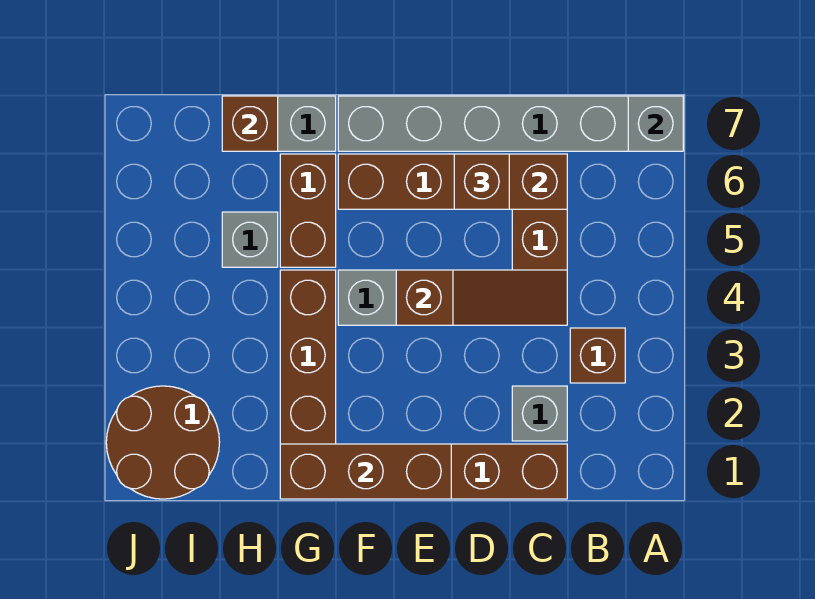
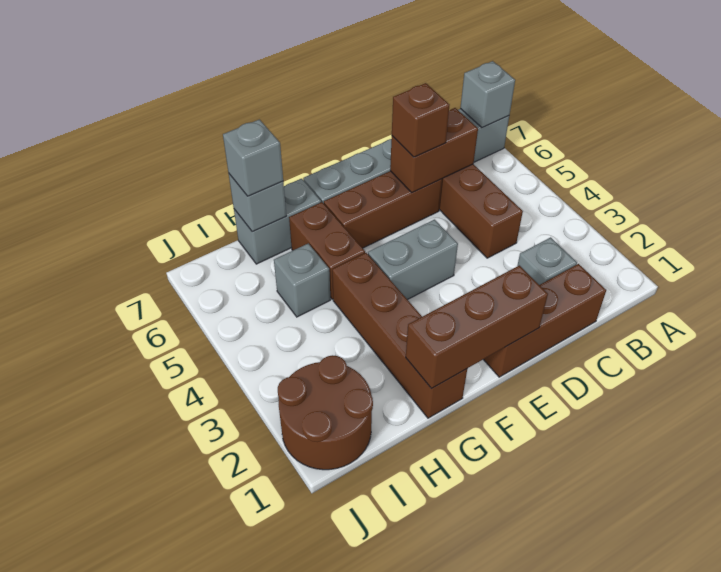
brown 1x1 brick [570,328,625,383] -> none
brown 1x3 slope [396,270,567,325] -> none
brown 1x1 brick [222,96,278,151] -> grey 1x1 brick [229,174,286,232]
none -> grey 1x1 brick [223,119,283,196]

